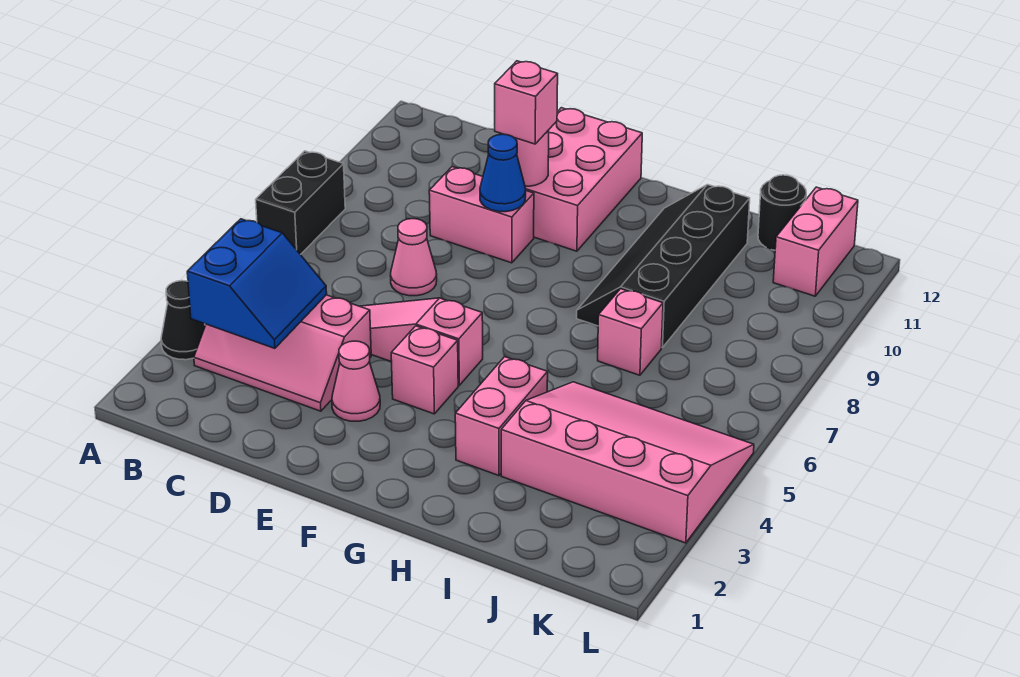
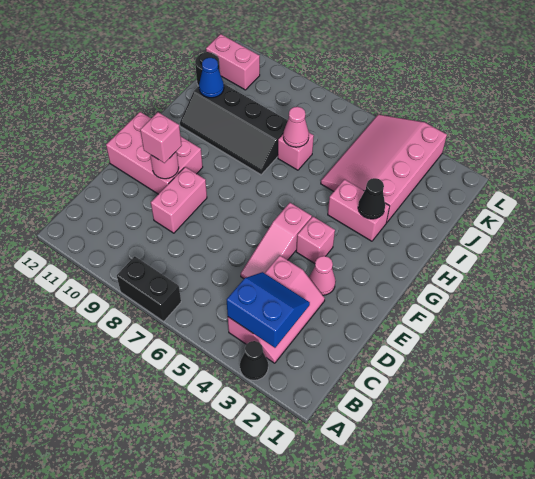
pink 1x1 cone [391,219,437,296] -> pink 1x1 cone moved to [283,107,309,147]
blue 1x1 cone [480,134,526,212] -> blue 1x1 cone moved to [199,58,224,98]
none -> black 1x1 cone [358,178,385,219]

